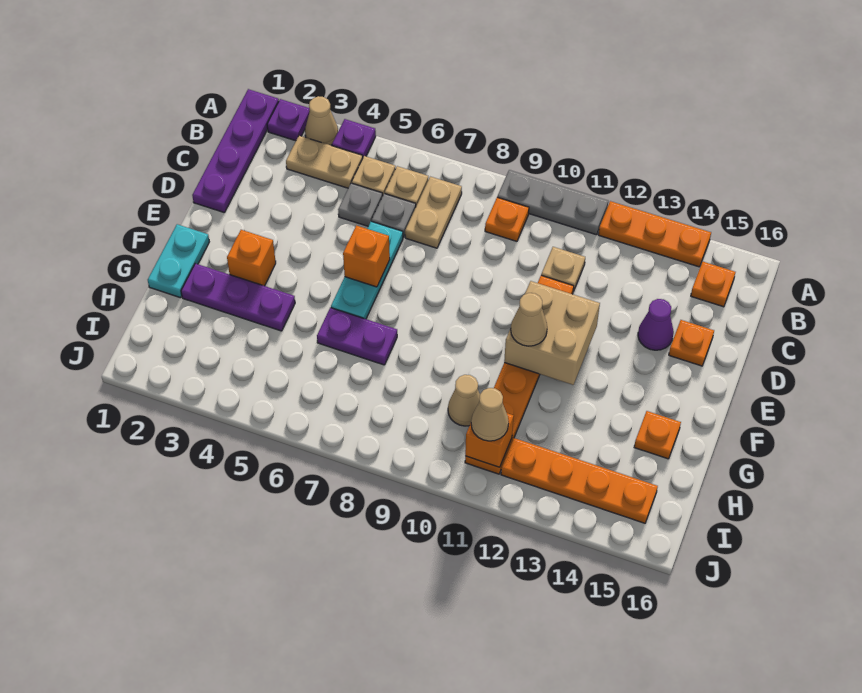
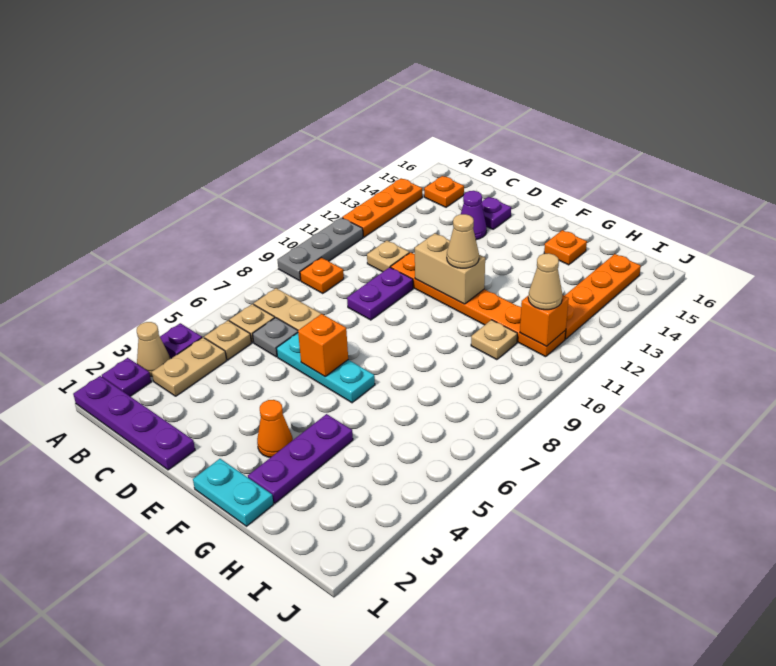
grey 1x1 plate [338,183,383,226] -> none
orange 1x1 plate [669,320,714,366] -> purple 1x1 plate [481,197,511,229]
tan 2x2 brick [504,281,600,385] -> tan 1x2 brick [415,233,485,304]
orange 1x1 brick [227,230,276,286] -> orange 1x1 cone [257,400,293,458]
purple 1x2 plate [317,308,397,365] -> purple 1x2 plate moved to [347,267,413,320]
tan 1x1 cone [448,375,480,426] -> tan 1x1 plate [471,320,517,360]

